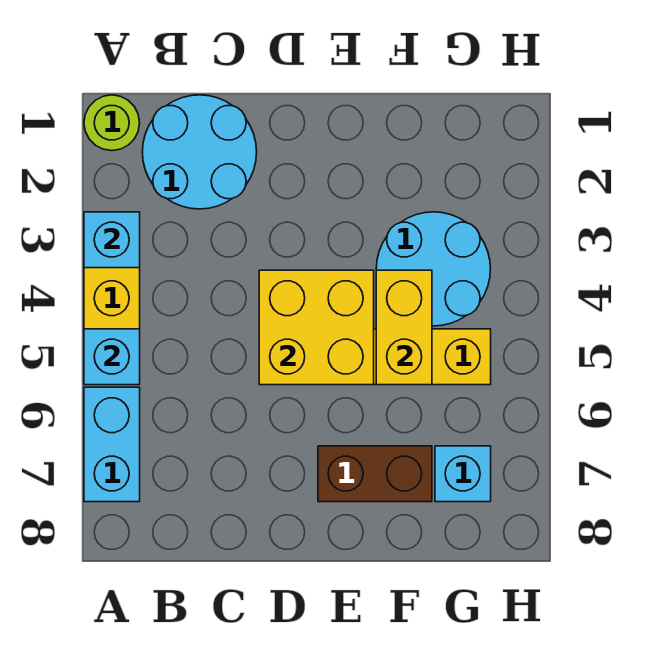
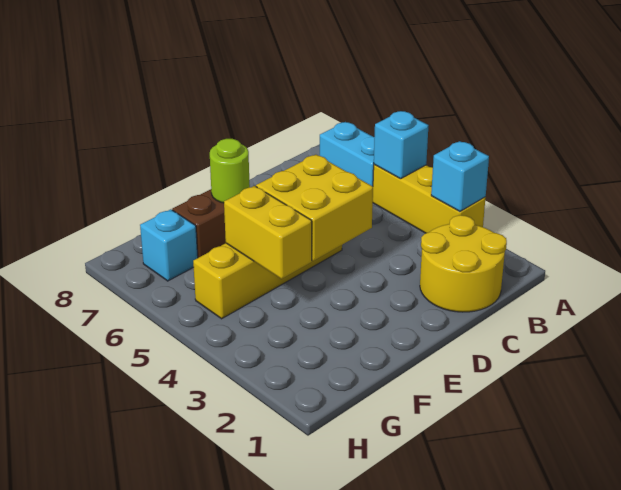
lime 1x1 round brick [84,95,140,151] -> lime 1x1 round brick moved to [210,139,250,203]
cyan 2x2 round brick [142,95,257,209] -> yellow 2x2 round brick [420,215,507,312]
cyan 2x2 round brick [376,212,491,326] -> none

